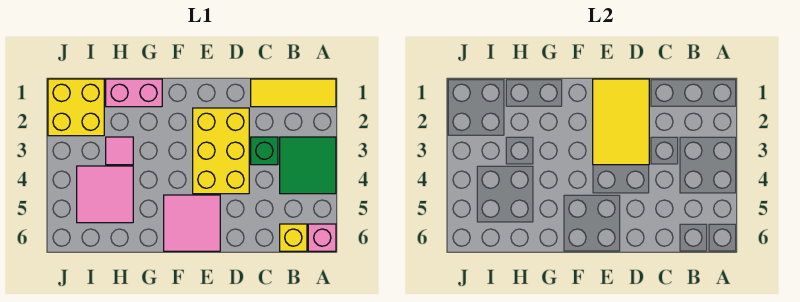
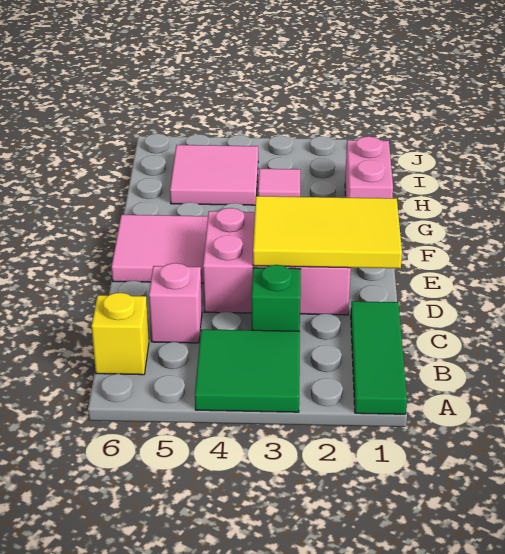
yellow 1x3 tile [251,79,336,107] -> green 1x3 tile [351,301,407,414]
pink 1x1 brick [308,224,336,251] -> pink 1x1 brick moved to [149,263,202,343]
yellow 2x3 brick [193,108,249,194] -> pink 2x3 brick [203,208,351,315]
yellow 2x2 brick [48,79,104,136] -> none

